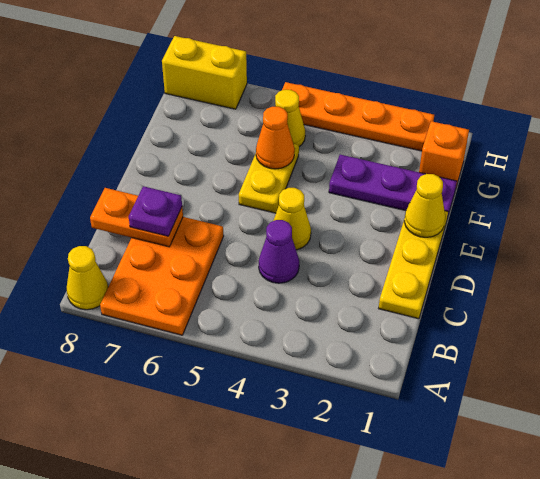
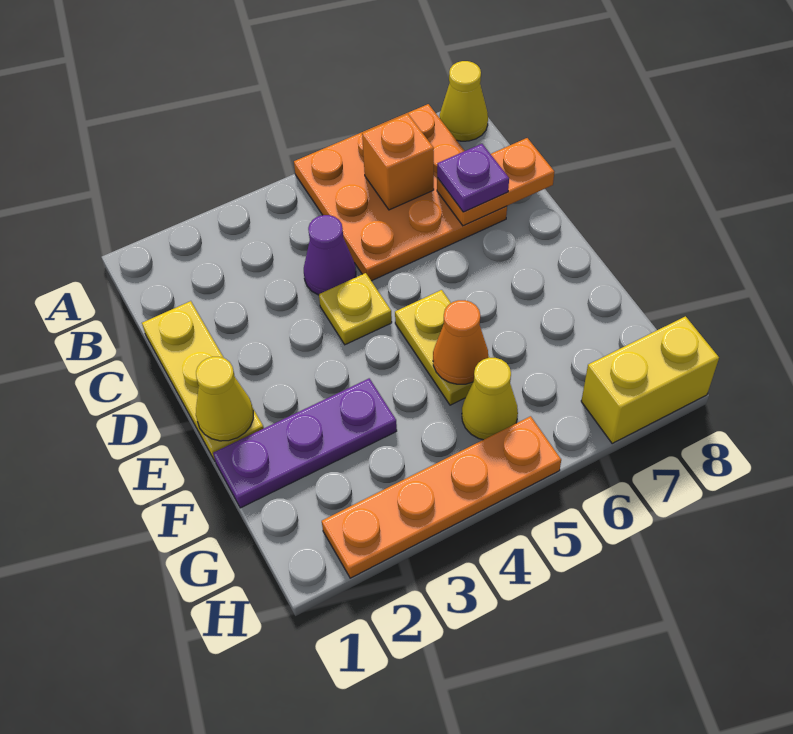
orange 2x3 plate [100,217,224,335] -> orange 3x3 plate [294,104,507,281]
yellow 1x1 cone [273,188,311,250] -> yellow 1x1 plate [319,273,392,345]
orange 1x1 brick [419,121,469,186] -> orange 1x1 brick moved to [362,114,434,210]

